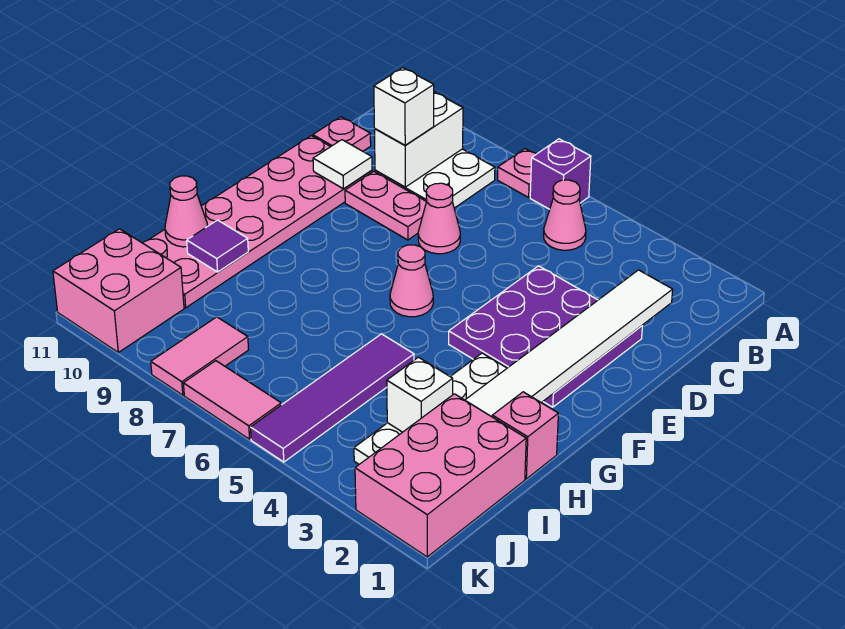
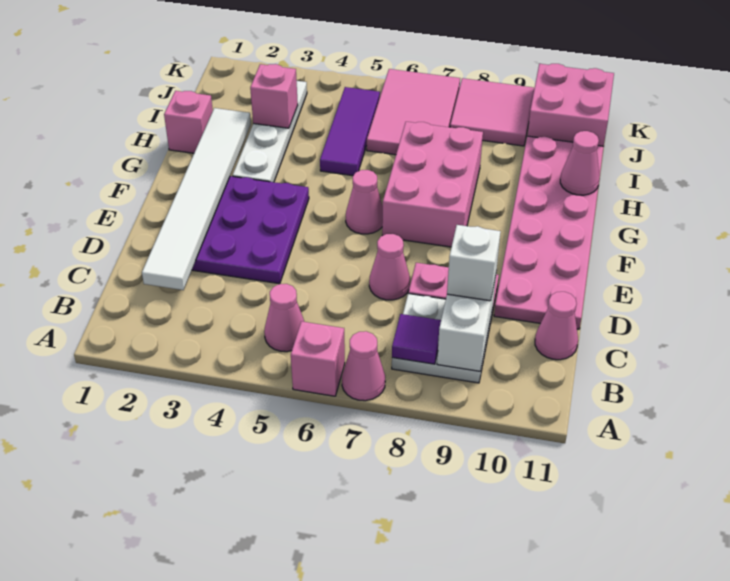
purple 1x1 brick [530,139,591,209] -> pink 1x1 brick [291,321,345,396]
pink 1x1 plate [498,149,536,197] -> pink 1x1 cone [342,331,385,401]
pink 1x1 plate [313,117,371,151] -> pink 1x1 cone [535,292,578,360]
white 1x1 tile [313,140,372,189] -> none
purple 1x4 tile [250,334,414,462] -> purple 1x3 tile [320,87,380,176]
purple 1x1 tile [187,220,248,272] -> purple 1x1 tile moved to [392,314,441,364]
pink 2x3 brick [355,394,526,557] -> pink 2x3 brick moved to [382,122,483,247]
white 1x1 brick [387,357,453,432] -> pink 1x1 brick [250,64,298,128]
pink 1x2 tile [151,317,249,395] -> pink 2x2 tile [450,78,534,146]
pink 1x2 tile [183,361,281,439] -> pink 2x3 tile [367,69,460,155]

